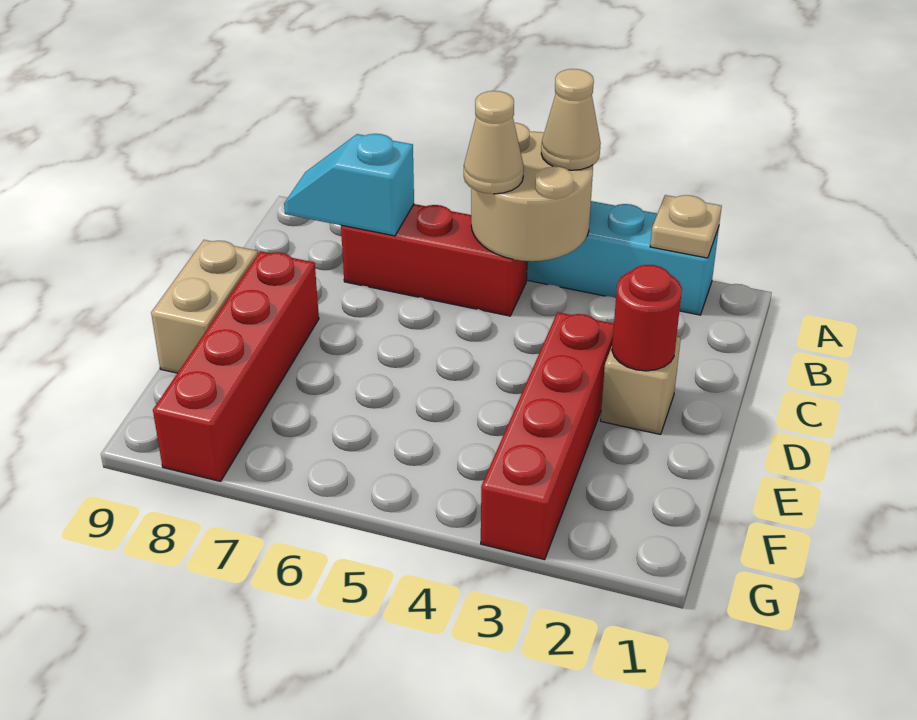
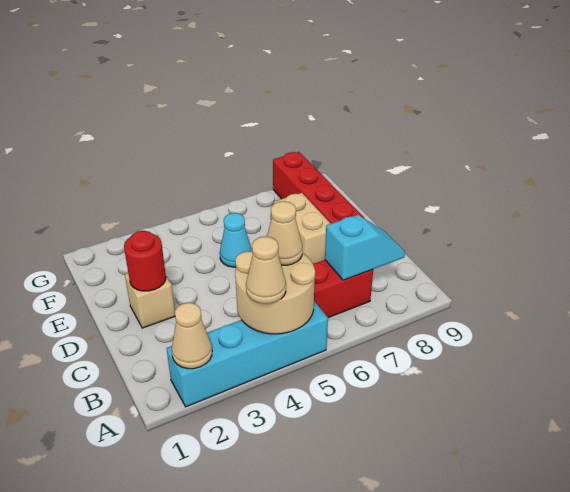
tan 1x1 plate [650,195,722,258] -> tan 1x1 cone [172,303,212,369]
red 1x4 brick [481,312,614,560] -> none
tan 1x2 brick [151,240,258,373] -> tan 1x2 brick moved to [274,193,331,263]
none -> cyan 1x1 cone [220,213,252,267]

